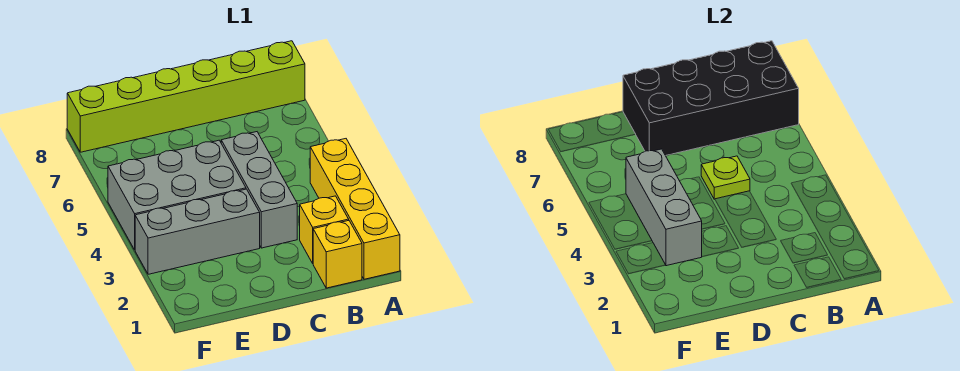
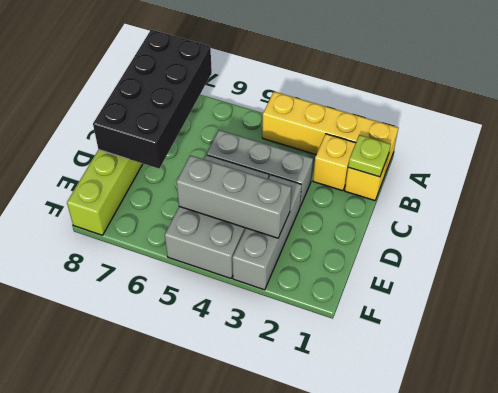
lime 1x1 plate [701,156,750,199] -> lime 1x1 plate moved to [348,135,391,177]

